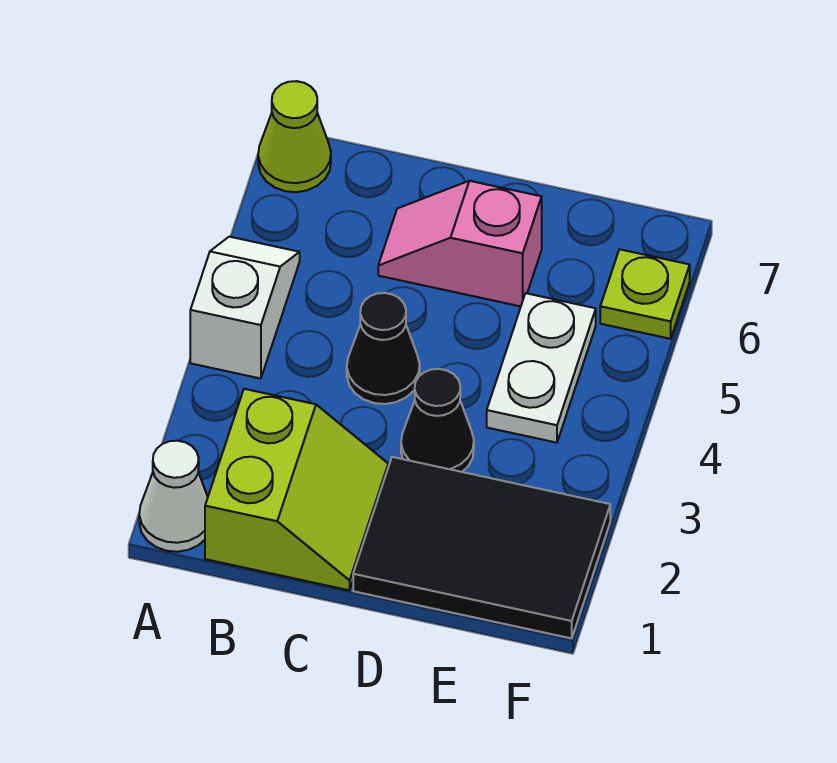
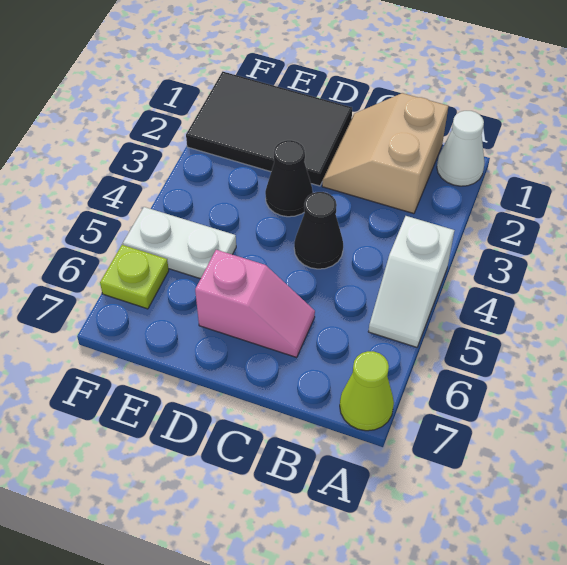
lime 2x2 slope [205,389,388,590] -> tan 2x2 slope [322,93,448,214]
white 1x2 plate [487,293,596,443] -> white 1x2 plate turned to [123,207,236,279]

